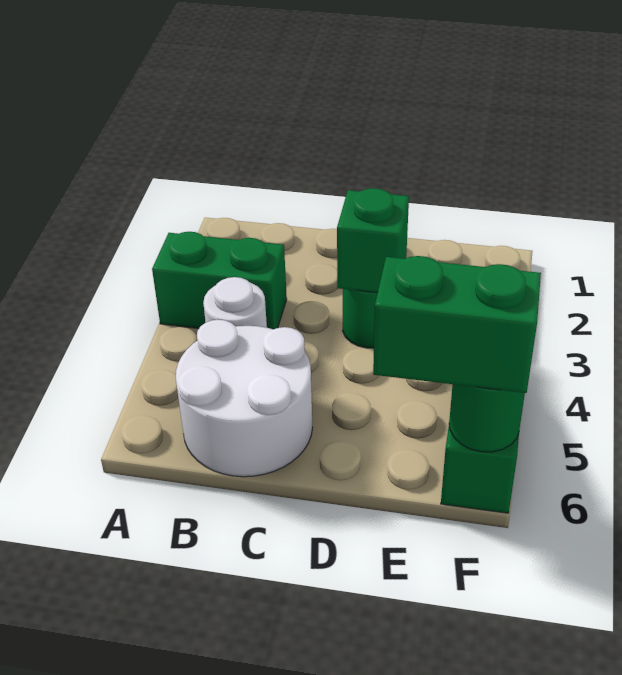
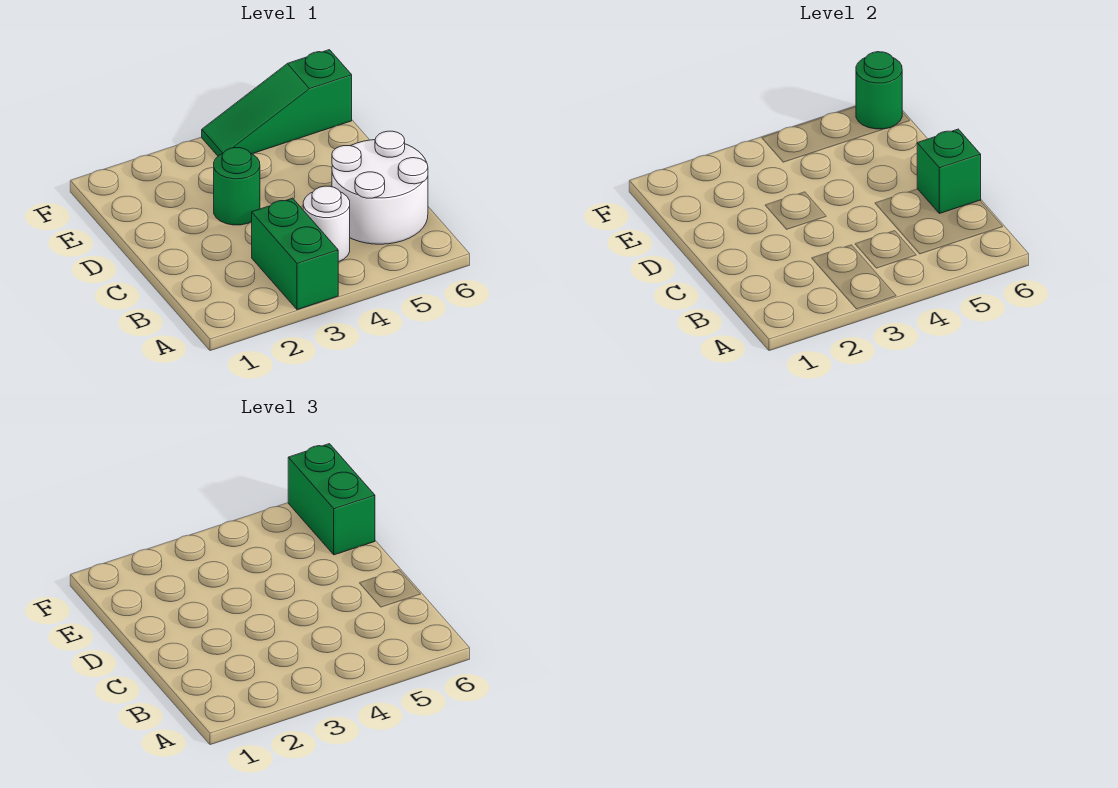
green 1x1 brick [337,188,409,293] -> green 1x1 brick moved to [917,129,981,213]

